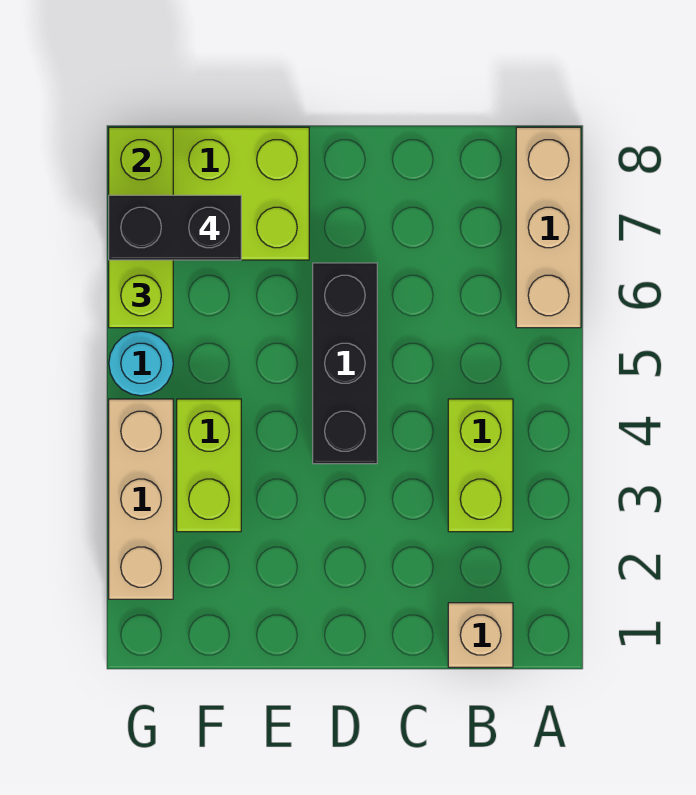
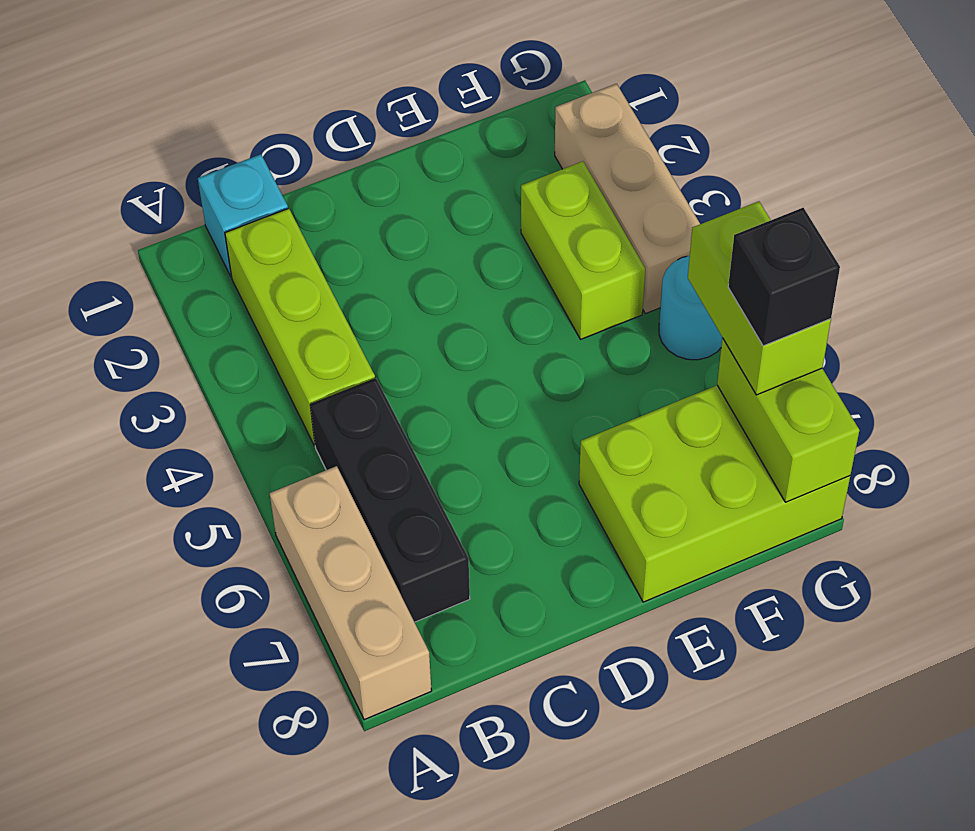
tan 1x1 brick [448,603,513,667] -> cyan 1x1 brick [198,154,288,277]
lime 1x2 brick [448,399,513,532] -> lime 1x3 brick [225,208,375,446]
black 1x3 brick [313,263,377,464] -> black 1x3 brick moved to [310,379,470,622]
black 1x2 brick [109,195,241,260] -> black 1x1 brick [728,208,840,346]

